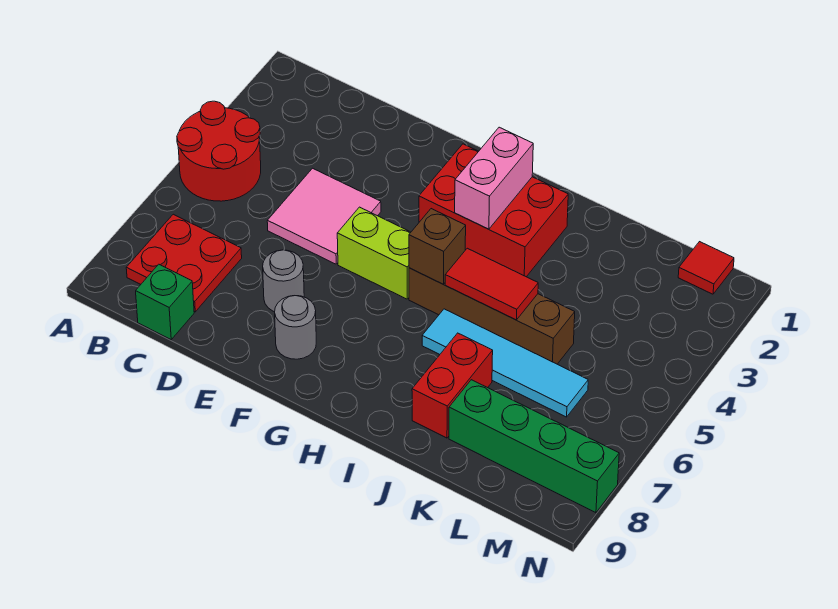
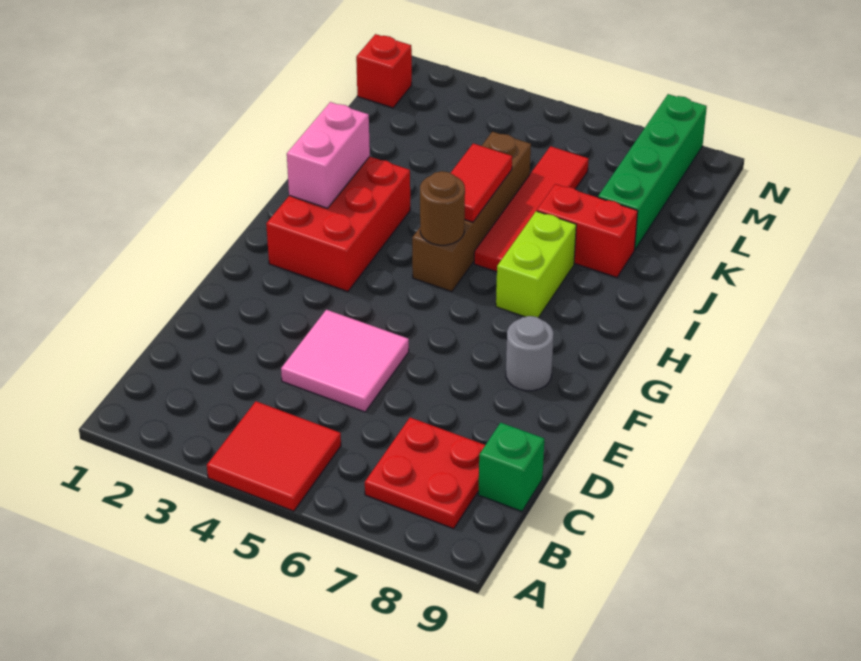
red 2x2 round brick [177,101,261,201] -> red 2x2 tile [207,401,341,511]
grey 1x1 round brick [263,250,304,312] -> none
lime 1x2 brick [337,207,411,299] -> lime 1x2 brick moved to [496,211,576,318]
pink 1x2 brick [455,127,533,229] -> pink 1x2 brick turned to [287,102,370,208]
brown 1x1 brick [409,209,466,284] -> brown 1x1 round brick [420,171,465,245]
cyan 1x4 tile [422,309,588,417] -> red 1x4 tile [474,146,589,272]
red 1x1 tile [678,242,734,294] -> red 1x1 brick [356,34,412,108]

